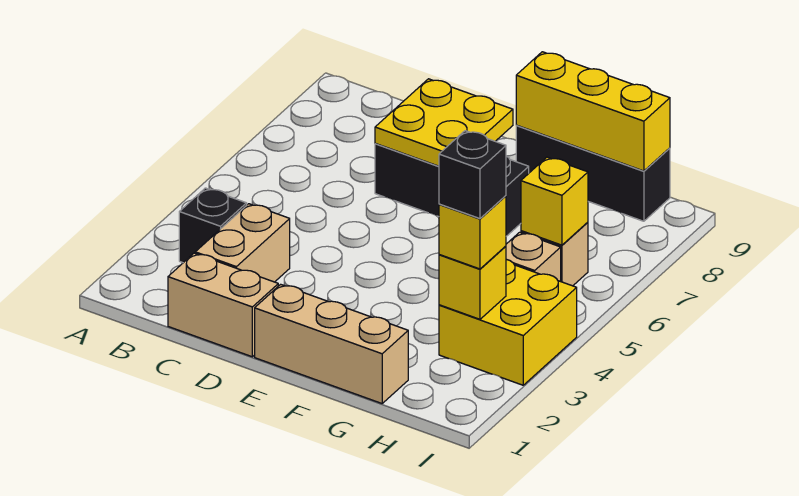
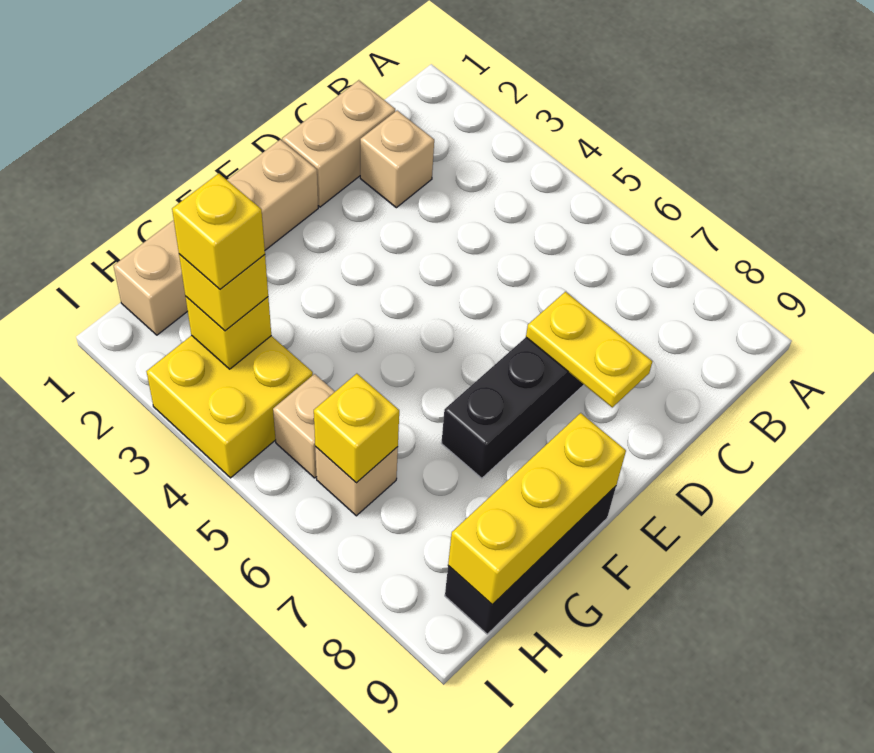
black 1x1 brick [179,188,247,263] -> none
tan 1x2 brick [195,204,290,282] -> tan 1x1 brick [360,111,434,208]
yellow 2x2 plate [375,79,513,166] -> yellow 1x2 plate [526,292,652,407]
tan 1x3 brick [255,284,408,403] -> tan 1x4 brick [114,140,318,335]
black 1x1 brick [439,131,506,219] -> yellow 1x1 brick [172,173,265,289]

